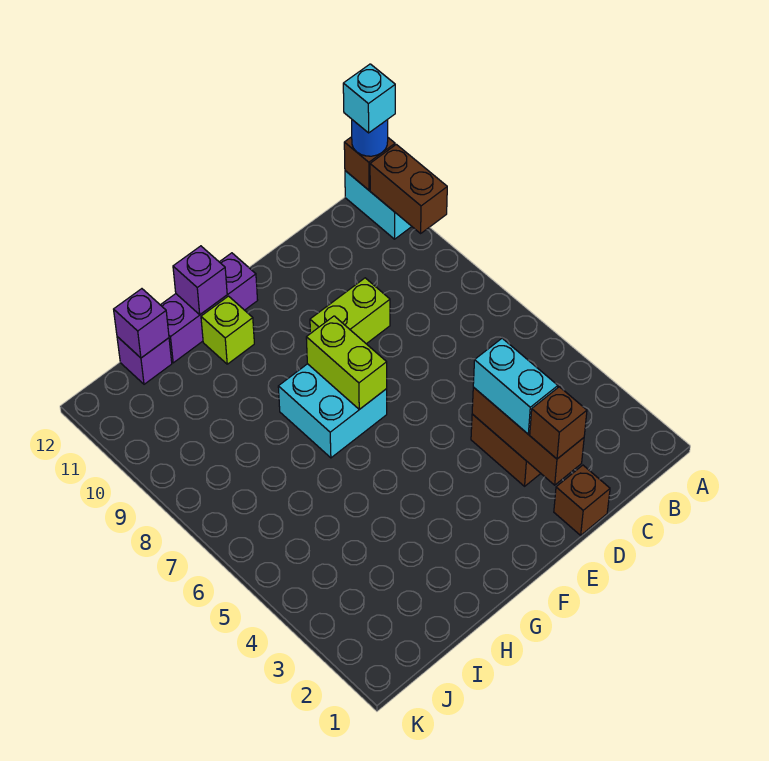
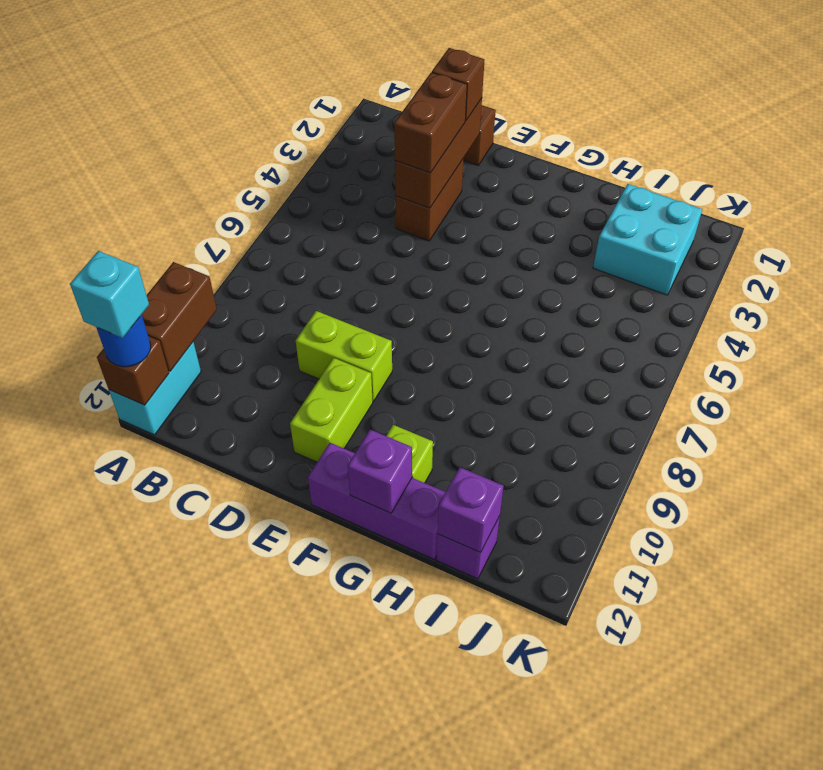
cyan 1x2 brick [473,338,558,434] -> brown 1x2 brick [394,72,467,173]
cyan 2x2 brick [278,364,387,458] -> cyan 2x2 brick moved to [593,184,702,295]
lime 1x2 brick [306,316,387,409] -> lime 1x2 brick moved to [290,358,373,462]

